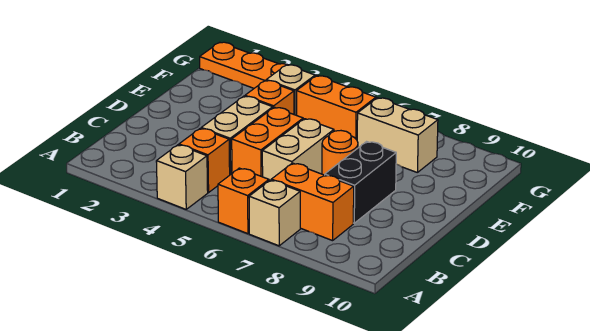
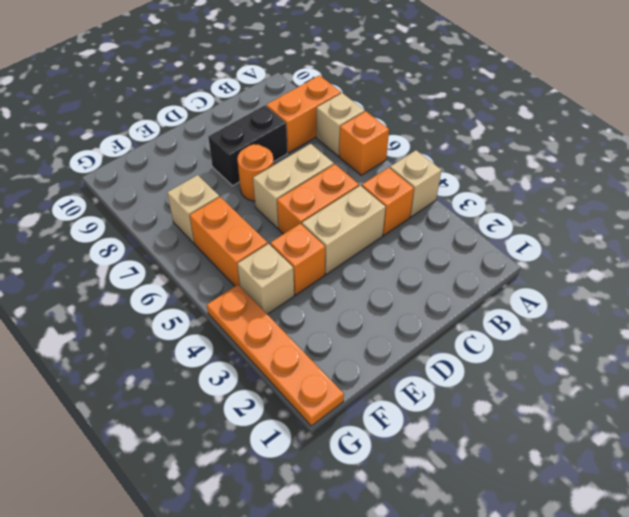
orange 1x2 brick [271,163,354,241] -> orange 1x2 brick turned to [266,75,341,153]
tan 1x2 brick [357,98,438,173] -> tan 1x1 brick [167,175,219,243]

